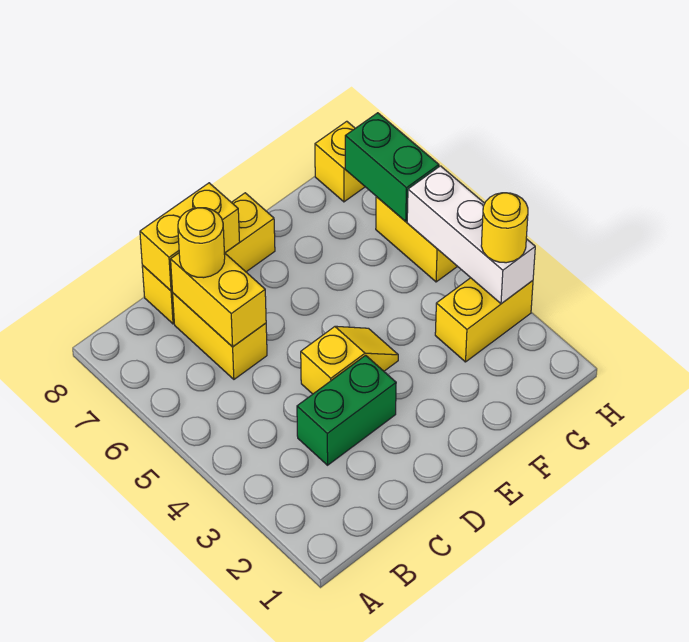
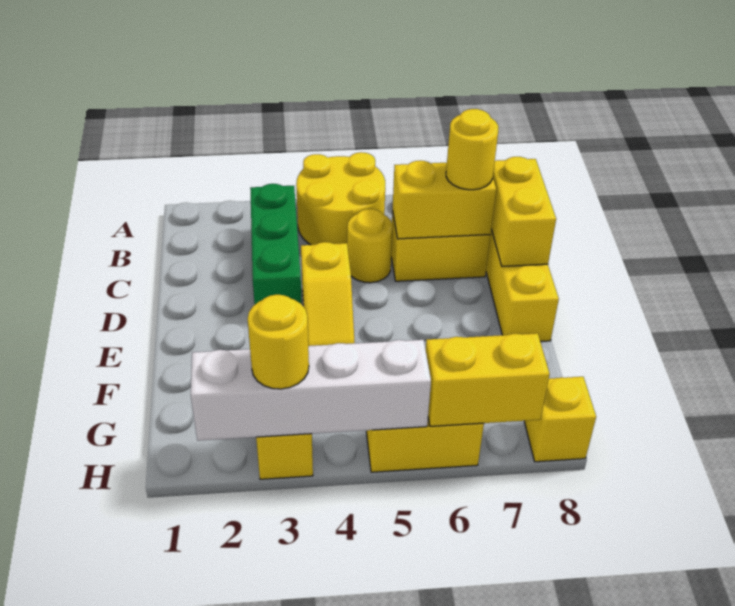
none -> yellow 2x2 round brick [296,152,385,245]
green 1x2 brick [297,355,396,465] -> green 1x3 brick [250,184,302,304]
none -> yellow 1x1 round brick [347,209,393,283]
white 1x3 brick [407,166,535,304] -> white 1x4 brick [191,340,431,441]
green 1x2 brick [345,113,439,221] -> yellow 1x2 brick [426,333,550,426]

